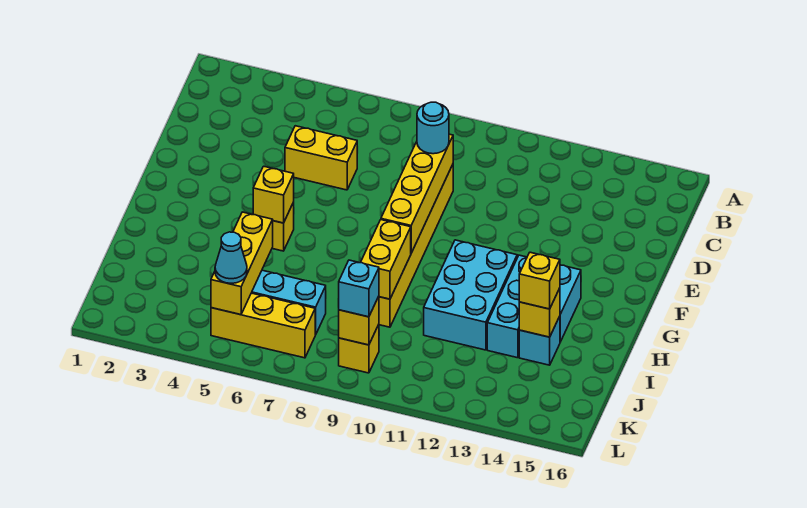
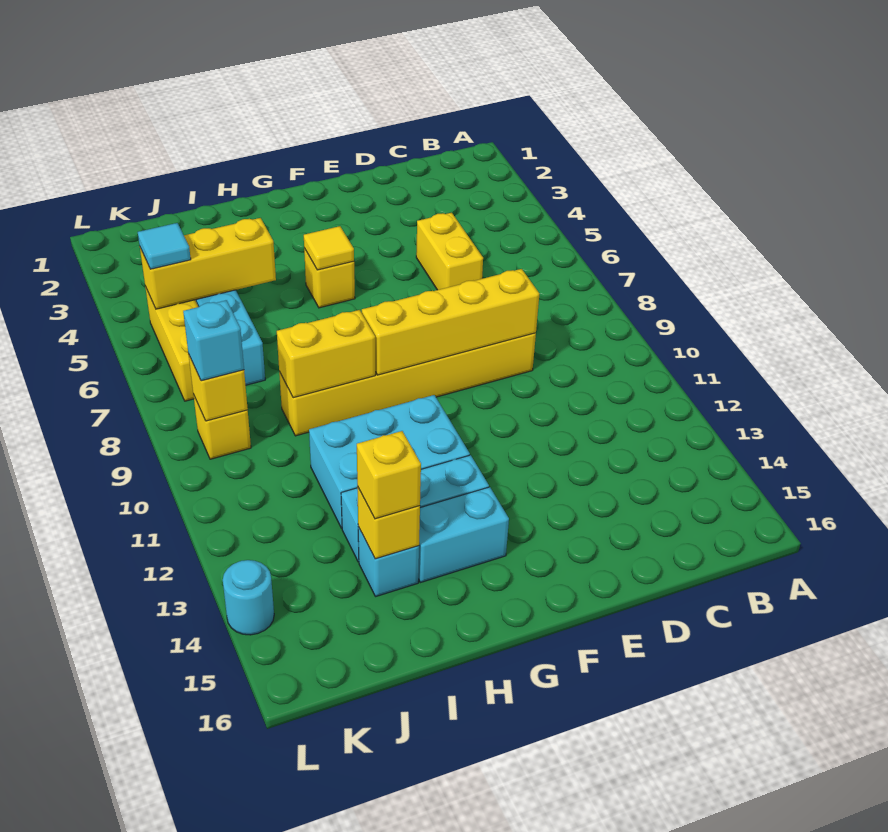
cyan 1x1 round brick [417,102,449,154] -> cyan 1x1 round brick moved to [223,560,274,635]
yellow 1x1 brick [253,166,294,223] -> yellow 1x1 tile [304,226,354,270]
cyan 1x1 cone [215,232,247,283] -> cyan 1x1 tile [138,223,191,269]

